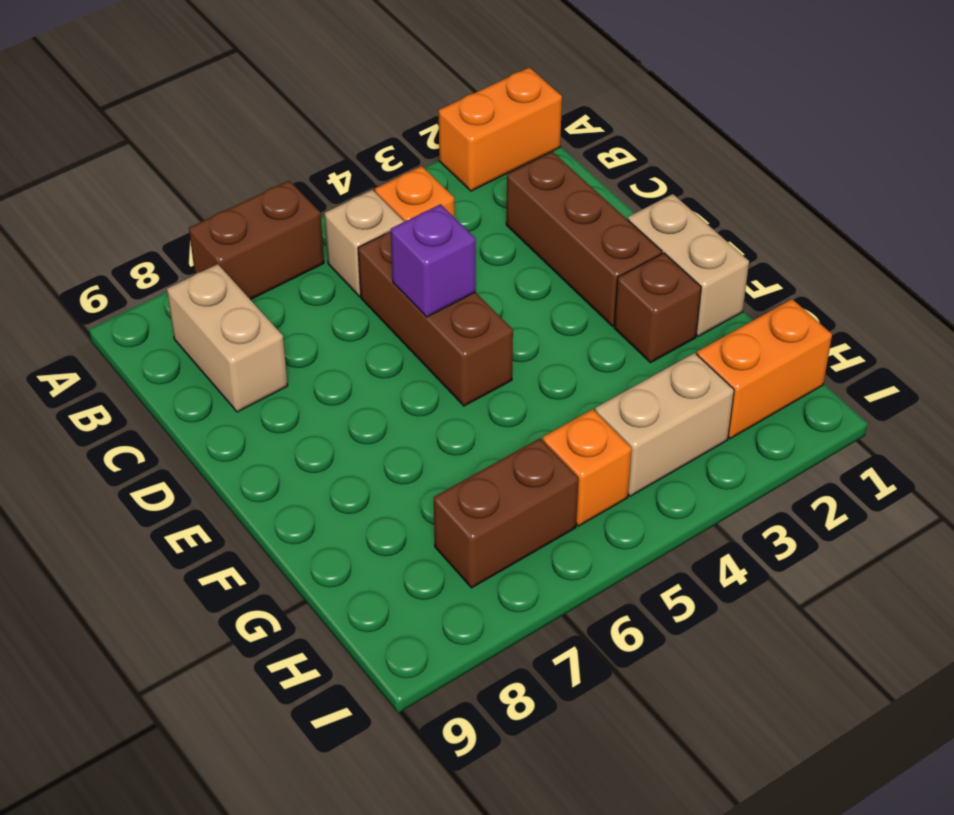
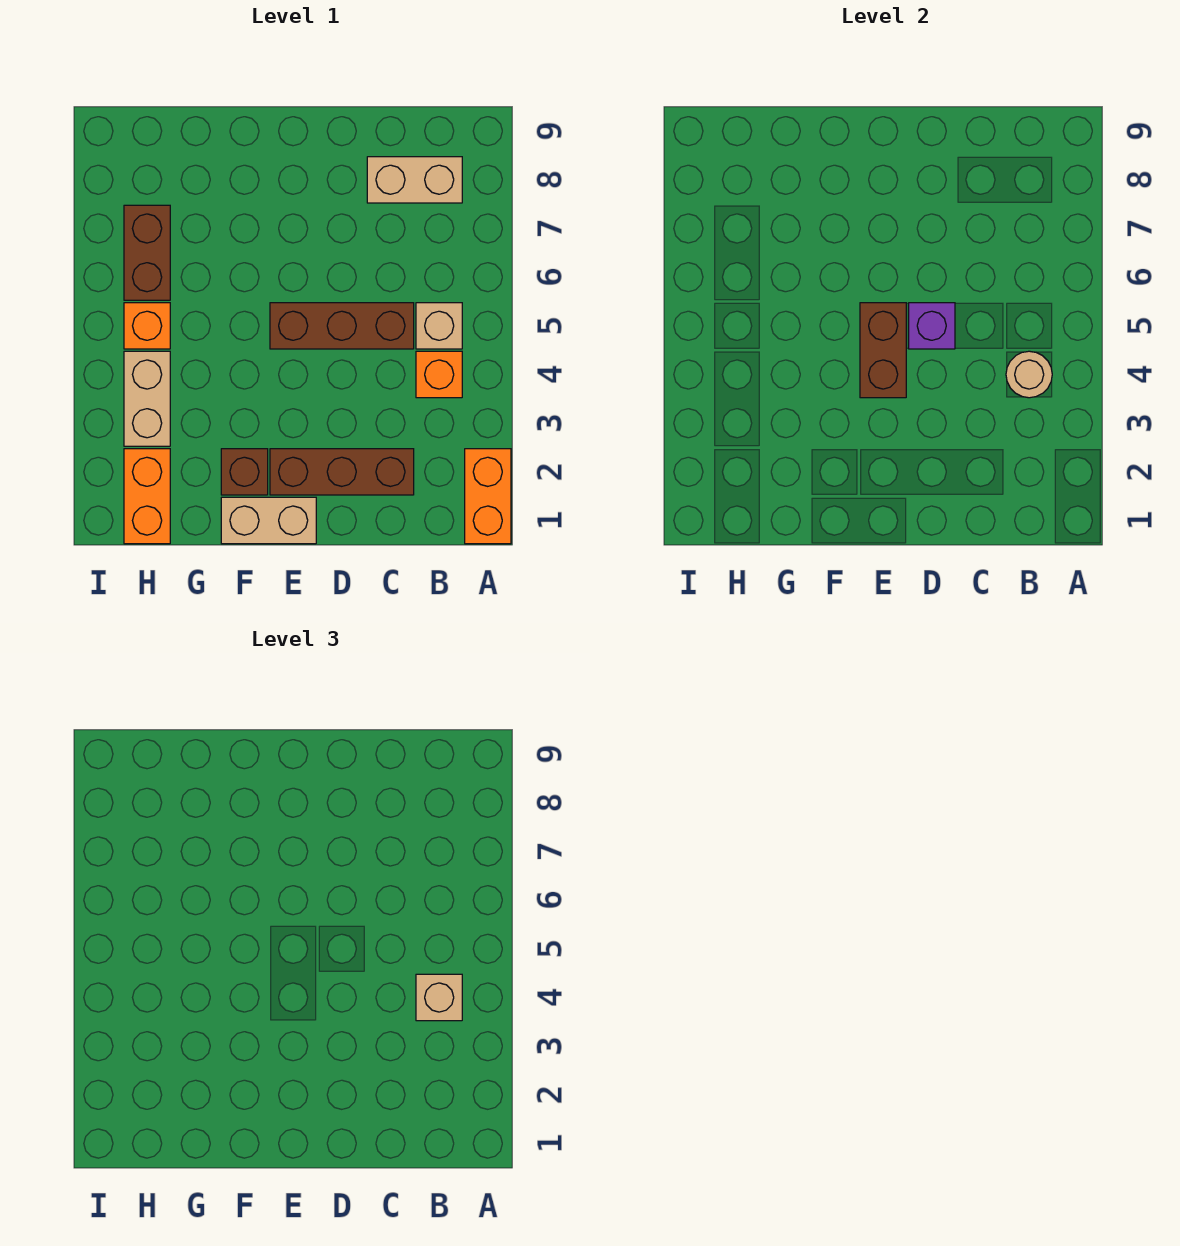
brown 1x2 brick [189,180,324,300] -> brown 1x2 brick moved to [860,303,906,398]
none -> tan 1x1 round brick [1006,351,1052,398]
none -> tan 1x1 brick [416,974,462,1021]

